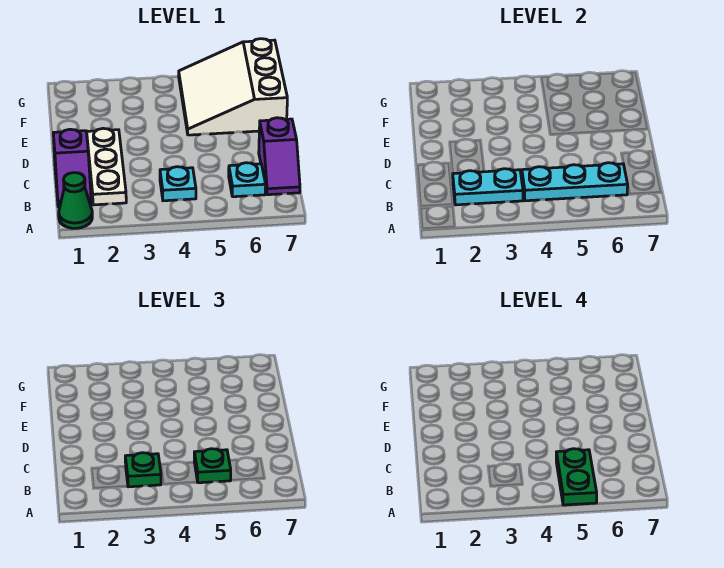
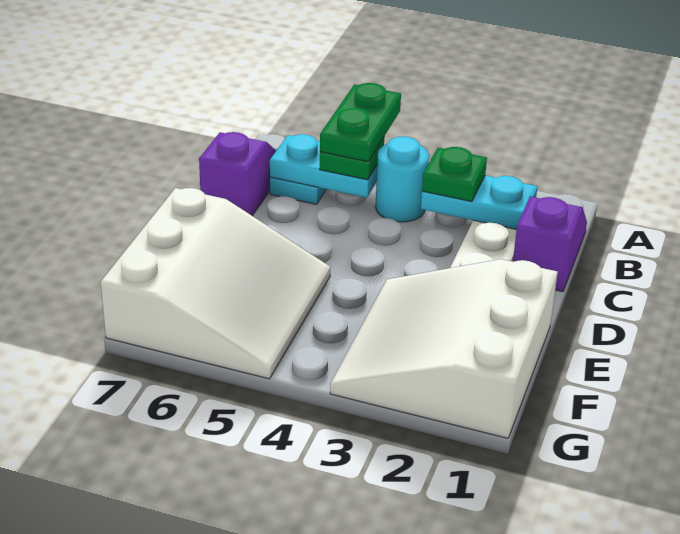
green 1x1 cone [59,173,92,228] -> none
cyan 1x1 plate [160,167,196,201] -> cyan 1x1 round brick [375,136,429,222]
cyan 1x3 plate [522,163,628,201] -> cyan 1x2 plate [270,134,377,198]
none -> white 3x3 slope [330,259,558,438]

